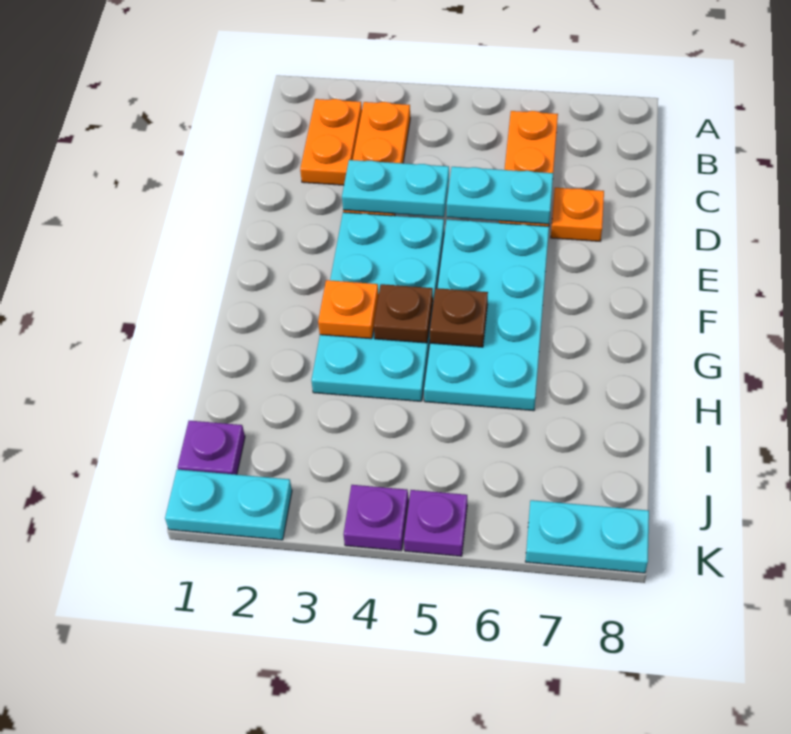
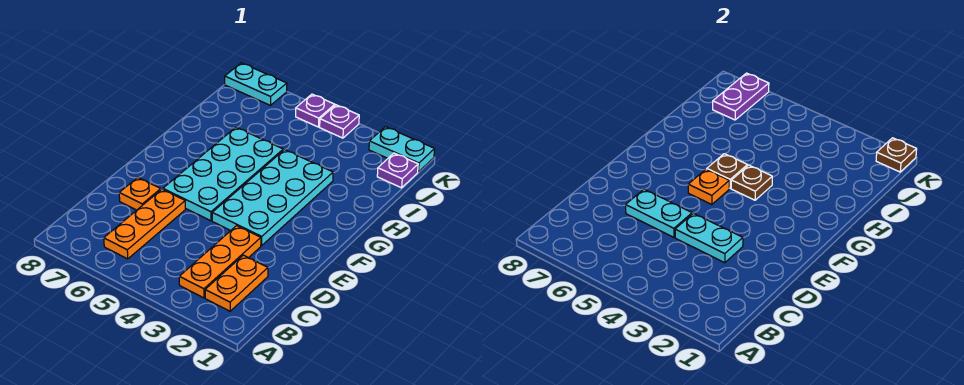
orange 1x1 plate [318,280,379,339] -> orange 1x1 plate moved to [688,169,729,205]
none -> purple 1x2 plate [713,73,769,120]
none -> brown 1x1 plate [876,138,917,172]

